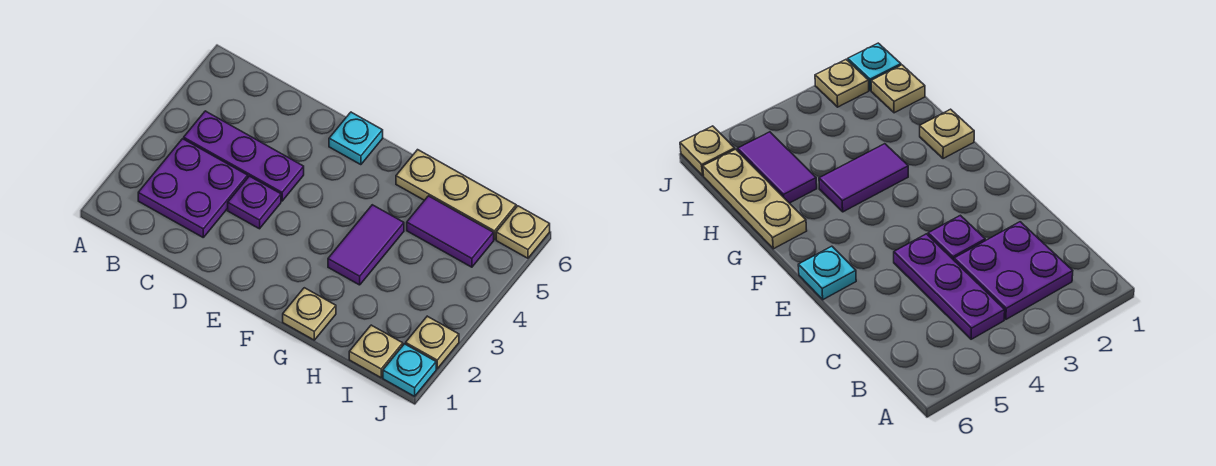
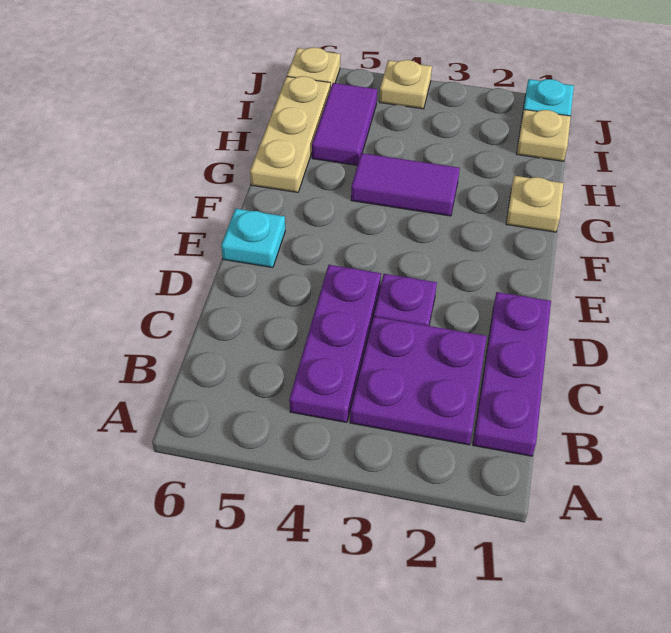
none -> purple 1x3 plate [473,292,551,456]
tan 1x1 plate [406,316,459,369] -> tan 1x1 plate moved to [379,60,432,109]

